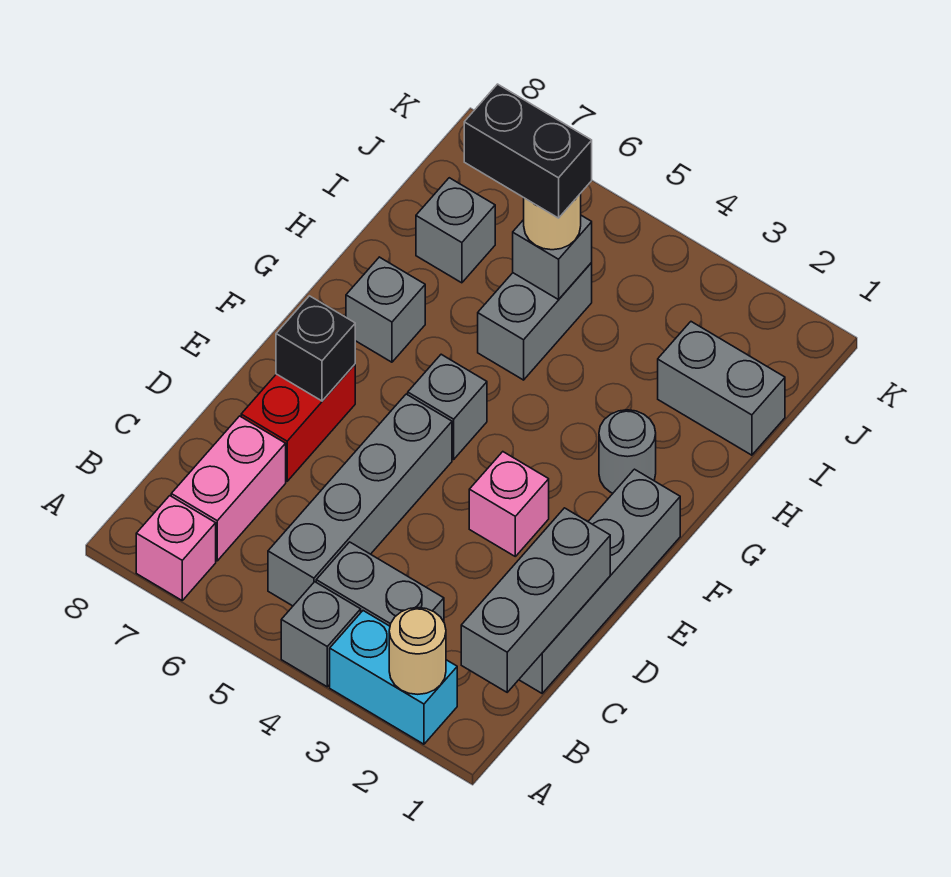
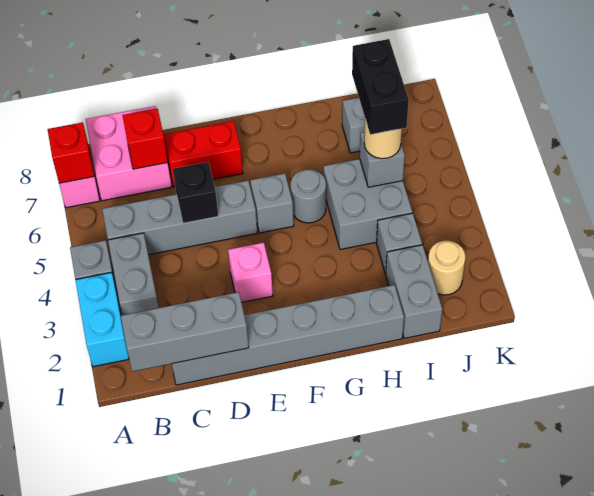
tan 1x1 round brick [389,608,446,694] -> tan 1x1 round brick moved to [428,241,465,295]
none -> red 1x1 brick [47,122,94,183]
pink 1x2 brick [171,416,286,561] -> pink 2x2 brick [86,106,172,201]
grey 1x4 brick [519,469,680,693] -> grey 1x6 brick [172,285,404,385]
none -> red 1x1 brick [122,109,168,169]
black 1x1 brick [276,296,355,401] -> black 1x1 brick moved to [173,162,218,223]
grey 1x1 round brick [599,410,656,493] -> grey 1x1 round brick moved to [290,169,326,223]
grey 1x1 brick [346,257,425,362] -> grey 1x1 brick moved to [377,213,422,273]
grey 1x2 brick [478,263,592,380] -> grey 2x2 brick [323,159,412,249]

